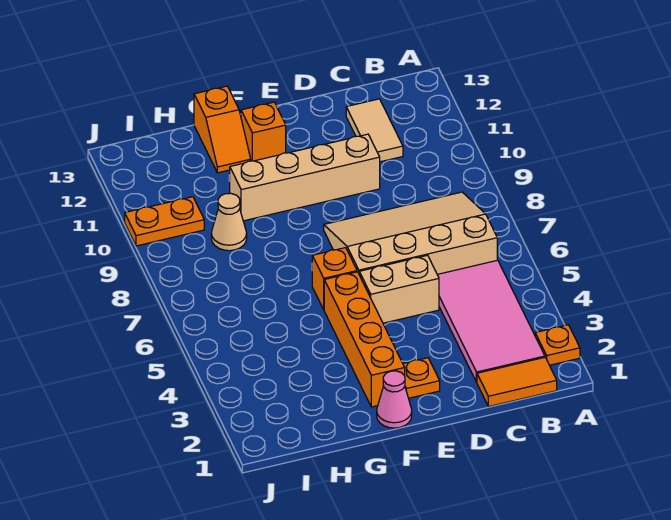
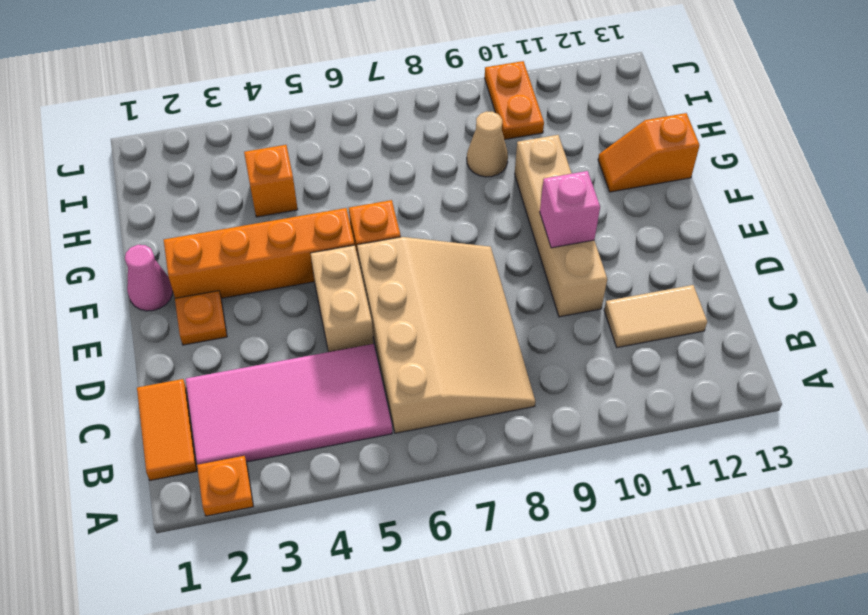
none -> pink 1x1 brick [540,171,600,248]
orange 1x1 brick [241,102,286,161] -> orange 1x1 brick moved to [244,145,298,217]

